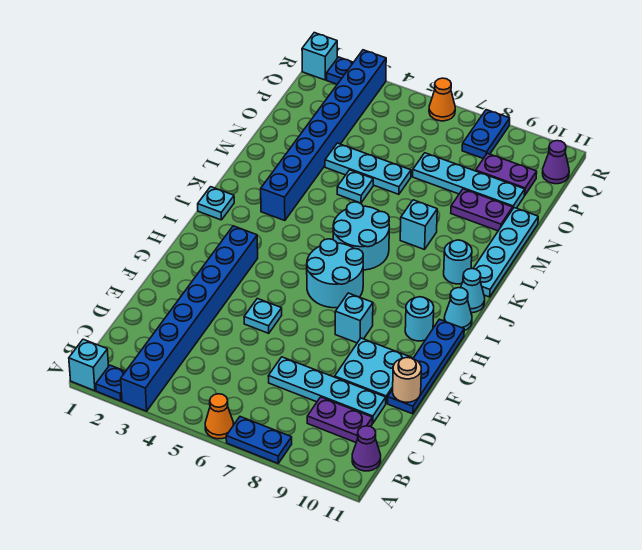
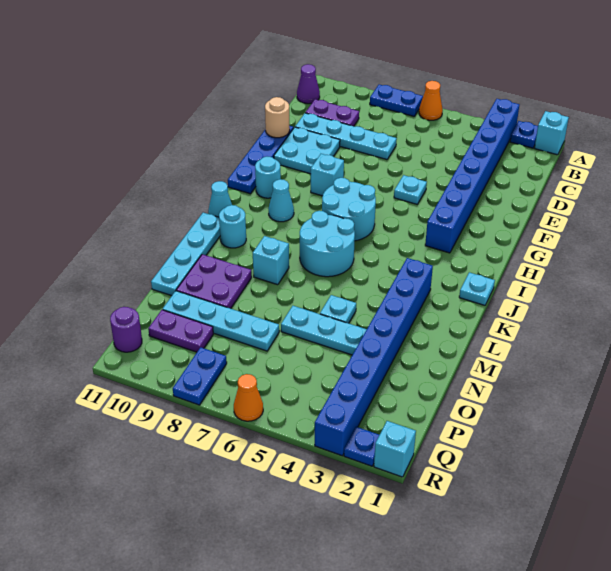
cyan 1x1 cone [444,288,472,331] -> cyan 1x1 cone moved to [268,179,294,222]
purple 1x2 plate [451,189,513,231] -> purple 2x2 plate [176,254,252,309]
purple 1x1 cone [542,141,569,184] -> purple 1x1 round brick [110,307,142,352]

